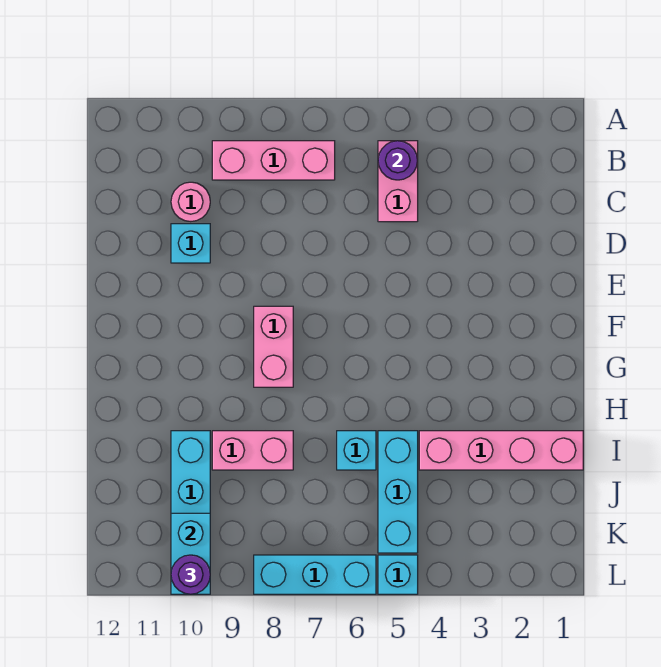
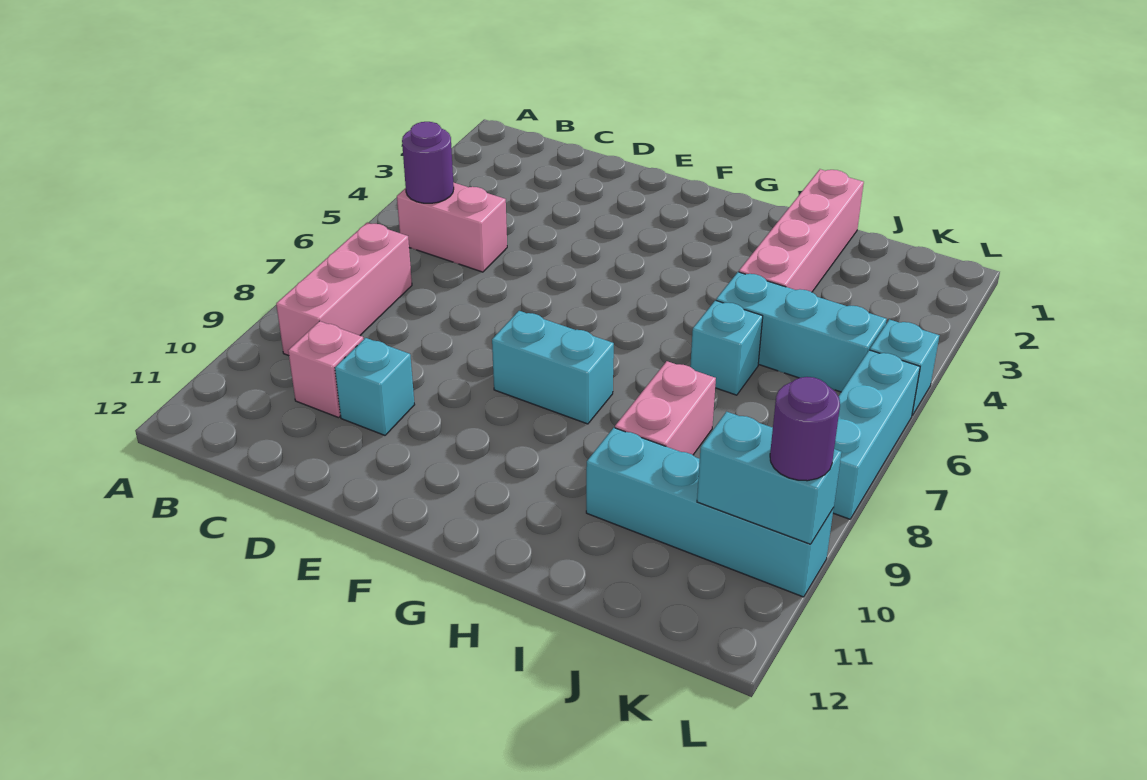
pink 1x1 round brick [171,182,210,222] -> pink 1x1 brick [288,321,364,418]
pink 1x2 brick [254,306,293,387] -> cyan 1x2 brick [492,311,614,424]

